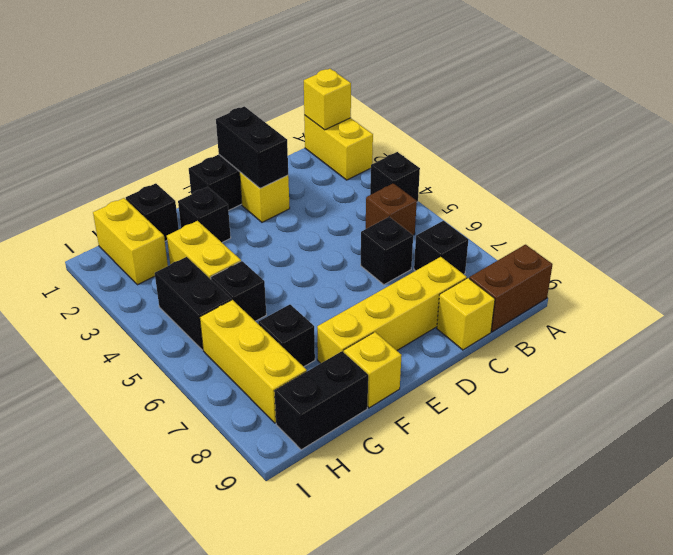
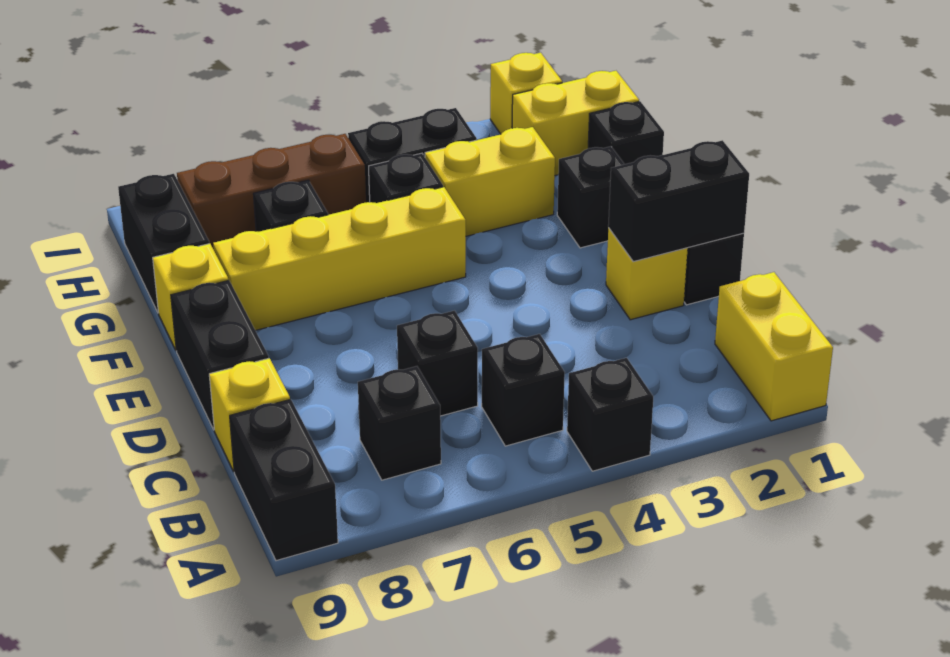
yellow 1x2 brick [304,115,373,180] -> yellow 1x2 brick turned to [715,272,833,421]
yellow 1x1 brick [304,69,351,130] -> yellow 1x1 brick moved to [490,53,562,134]
brown 1x2 brick [469,245,553,332] -> black 1x2 brick [230,399,338,561]
brown 1x1 brick [366,183,417,235] -> black 1x1 brick [482,334,565,446]
yellow 1x4 brick [317,257,467,363] -> yellow 1x4 brick turned to [213,187,466,330]
none -> black 1x2 brick [171,281,269,430]
yellow 1x3 brick [200,300,307,423] -> brown 1x3 brick [177,134,366,249]

